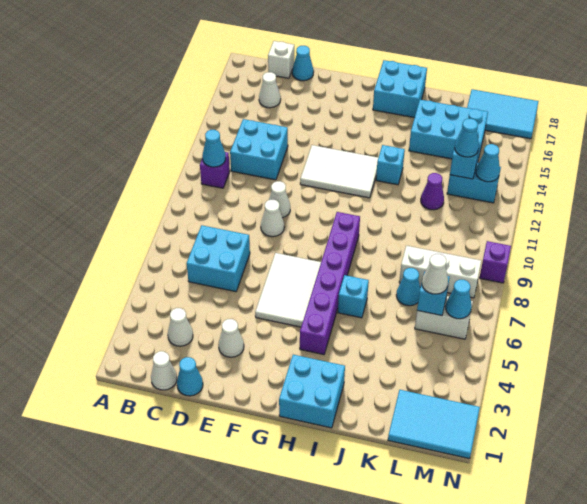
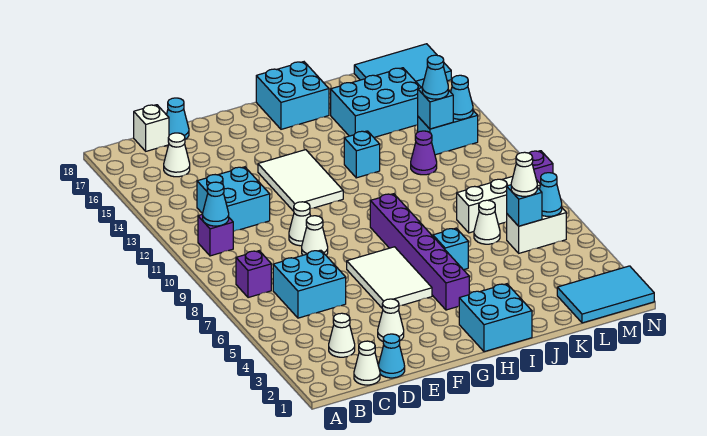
none -> purple 1x1 brick [236,251,271,298]
white 2x3 tile [300,145,378,198] -> white 2x3 tile turned to [258,150,343,211]
cyan 1x1 cone [396,268,420,306] -> white 1x1 cone [474,200,500,244]

